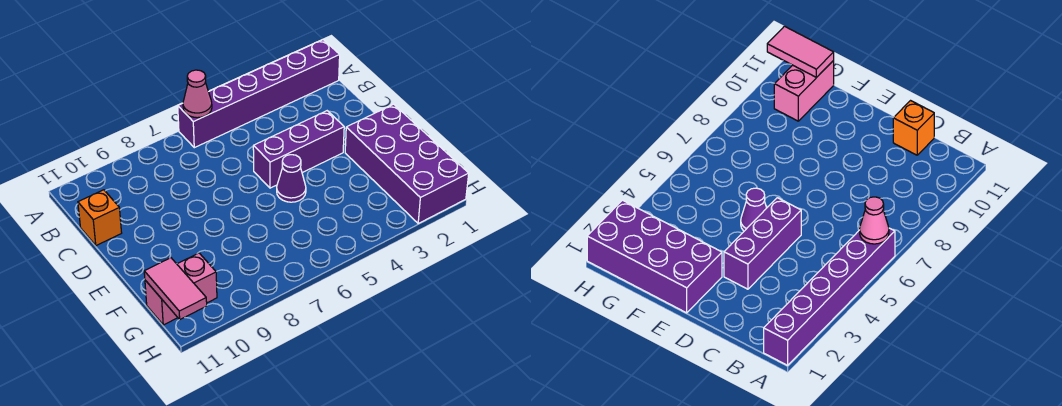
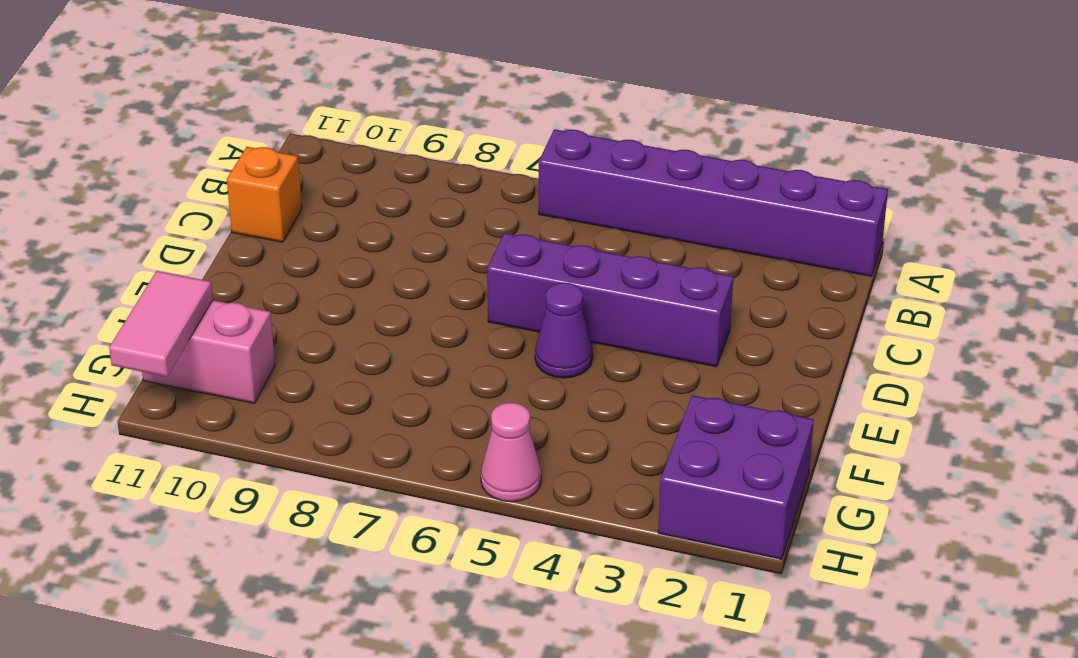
pink 1x1 cone [183,70,212,118] -> pink 1x1 cone moved to [481,403,541,502]
purple 1x3 brick [253,111,344,188] -> purple 1x4 brick [487,233,733,367]
purple 2x4 brick [345,104,469,223] -> purple 2x2 brick [658,395,814,559]

